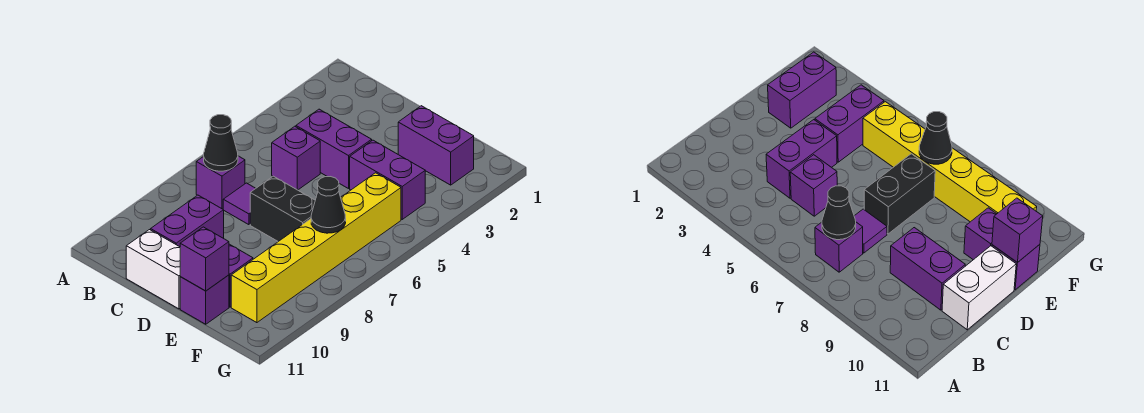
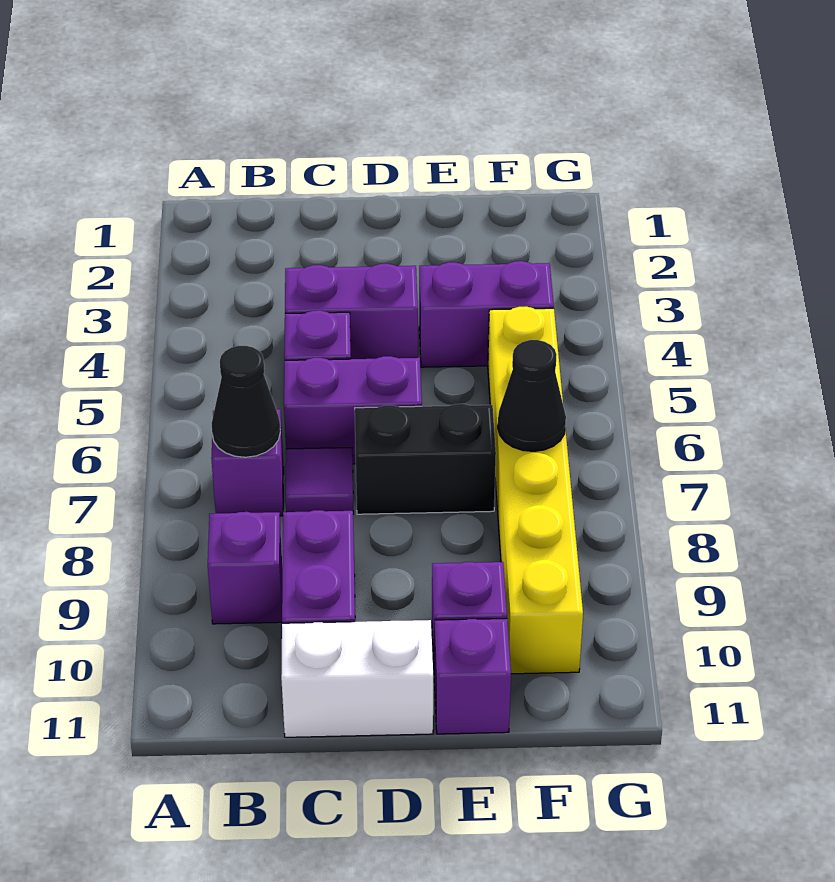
purple 1x2 brick [398,106,474,185] -> purple 1x2 brick moved to [284,356,422,464]
purple 1x1 brick [180,227,229,291] -> purple 1x1 brick moved to [208,512,282,624]

